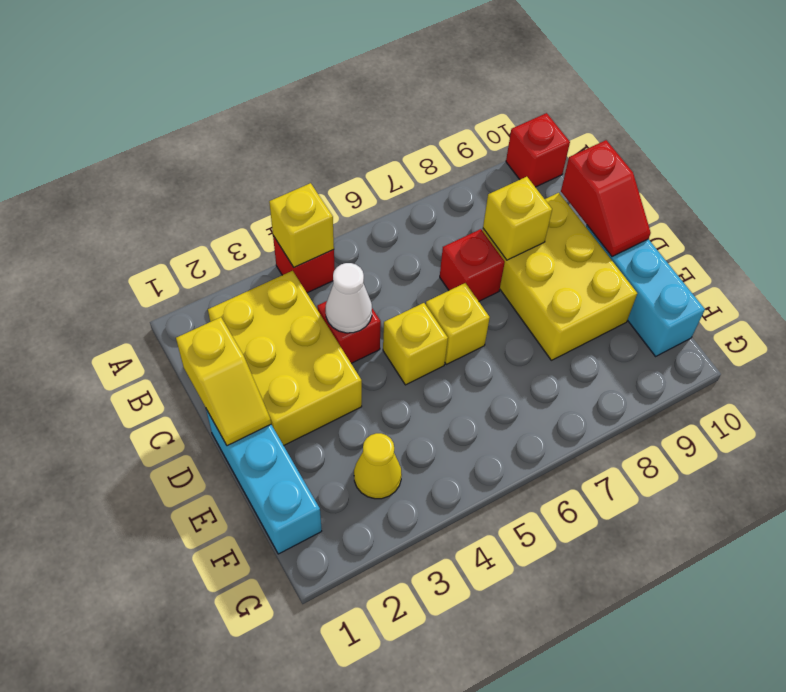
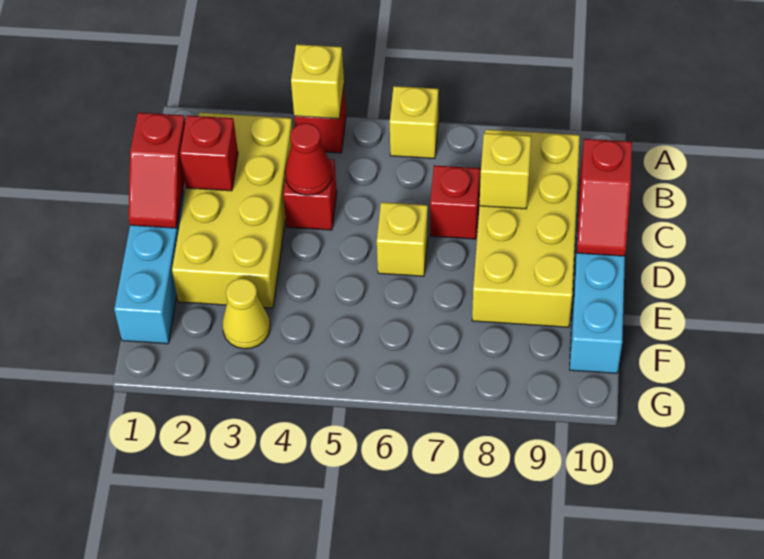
red 1x1 brick [506,113,570,187] -> red 1x1 brick moved to [180,116,238,191]
yellow 2x3 brick [208,271,362,445] -> yellow 2x4 brick [172,113,293,308]
yellow 1x2 slope [176,317,271,446] -> red 1x2 slope [129,113,185,228]
white 1x1 cone [326,263,372,333] -> red 1x1 cone [285,123,332,195]
yellow 2x3 brick [483,193,637,360] -> yellow 2x4 brick [472,130,580,327]
yellow 1x1 brick [383,303,448,385] -> yellow 1x1 brick moved to [390,86,438,159]

